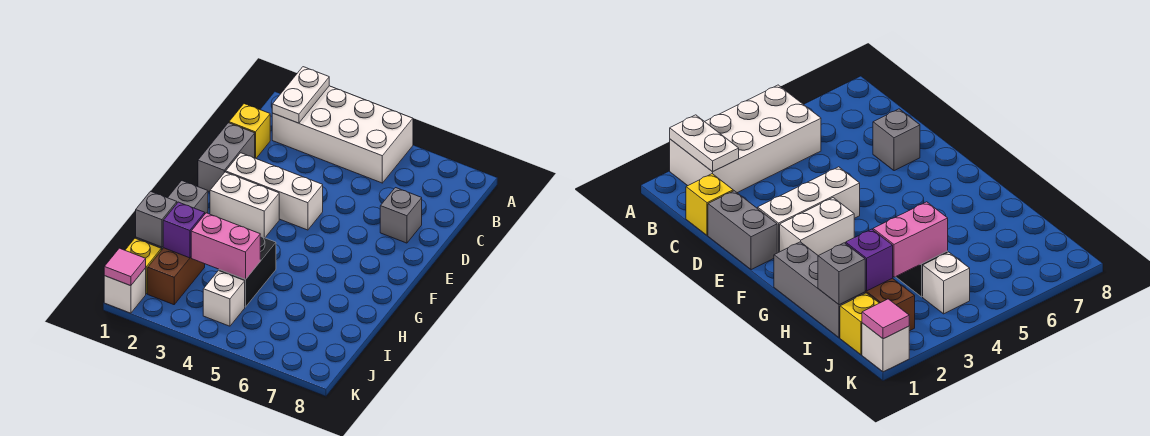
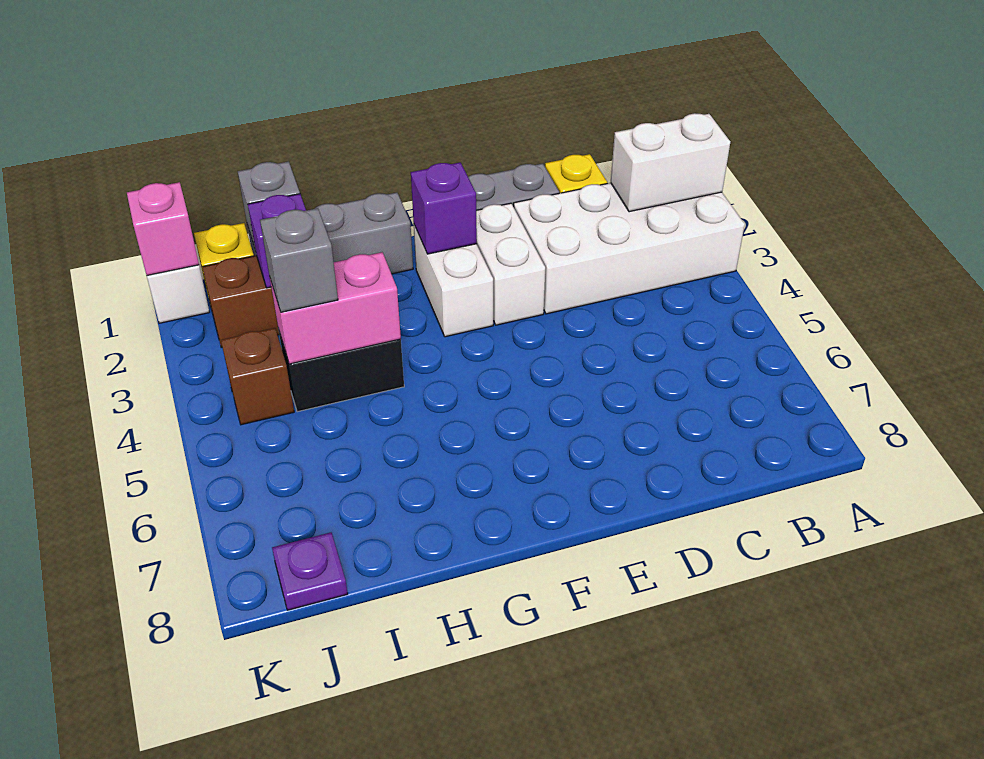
white 2x4 brick [272,86,413,183] -> white 2x4 brick turned to [514,183,745,314]
white 1x2 plate [272,67,329,123] -> white 1x2 brick [611,113,730,212]
grey 1x1 brick [380,188,422,243] -> grey 1x1 brick moved to [260,208,338,312]
white 1x3 brick [226,153,323,230] -> white 1x2 brick [476,203,545,325]
none -> purple 1x1 brick [411,163,477,254]
pink 1x2 brick [191,213,260,280] -> pink 1x2 brick turned to [270,252,401,364]
white 1x1 brick [203,271,245,326] -> brown 1x1 brick [221,328,294,425]
none -> purple 1x1 plate [272,533,348,610]
pink 1x1 tile [104,248,146,286] -> pink 1x1 brick [127,182,199,275]

